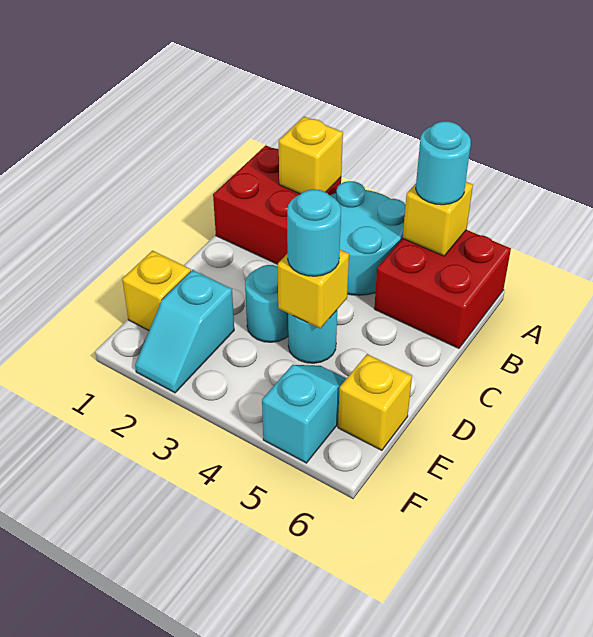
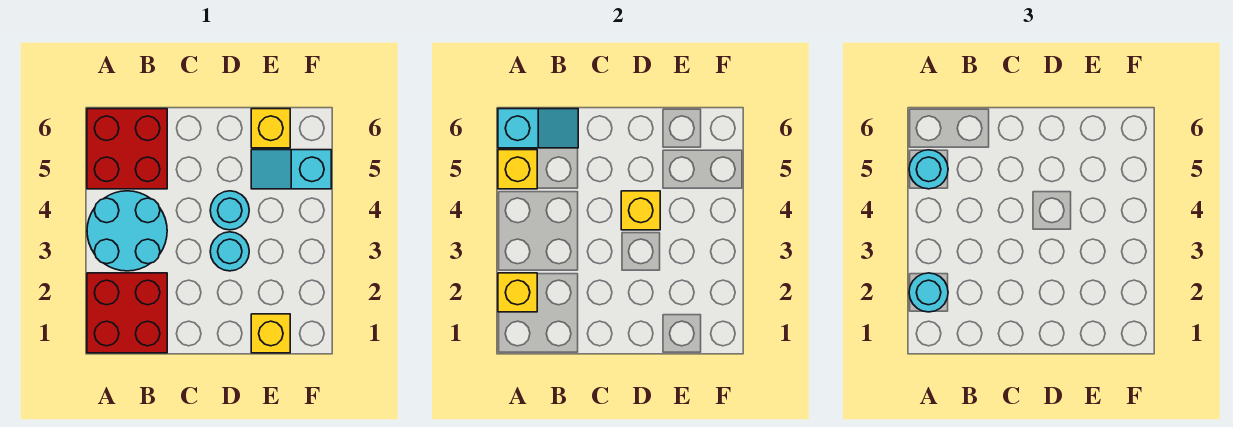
cyan 1x1 round brick [287,189,341,276] -> cyan 1x1 round brick moved to [909,273,948,312]
cyan 1x2 slope [135,270,234,393] -> cyan 1x2 slope moved to [498,109,578,148]

